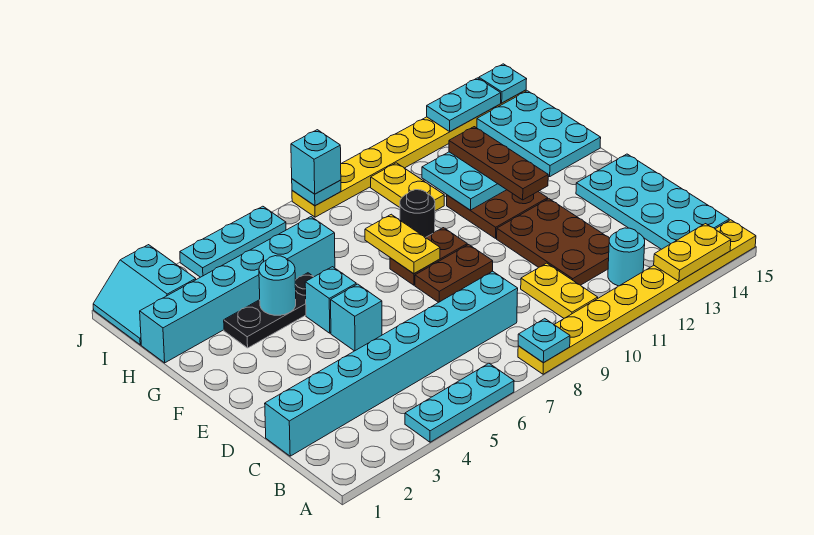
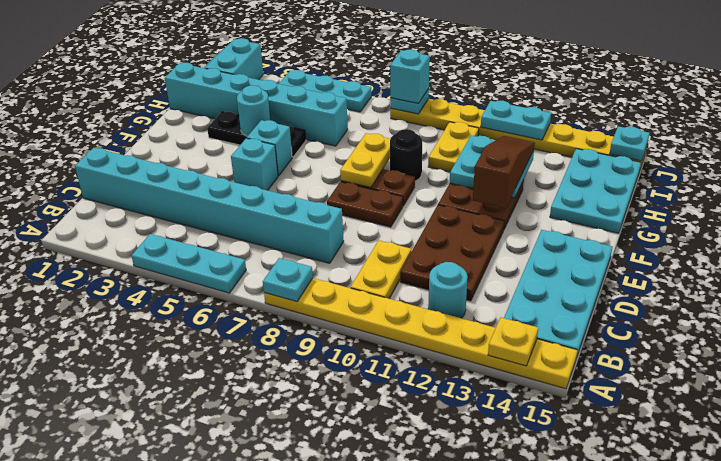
yellow 1x2 plate [654,224,731,281] -> yellow 1x1 plate [488,317,538,366]
brown 1x3 plate [449,127,548,200] -> brown 1x3 slope [473,136,535,208]
cyan 1x2 plate [427,78,501,131] -> cyan 1x2 plate moved to [481,101,551,140]

